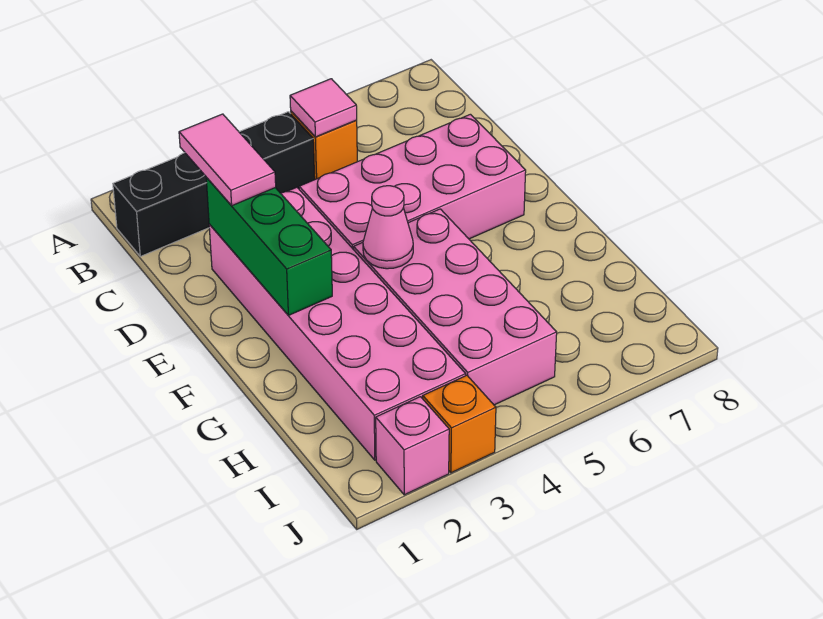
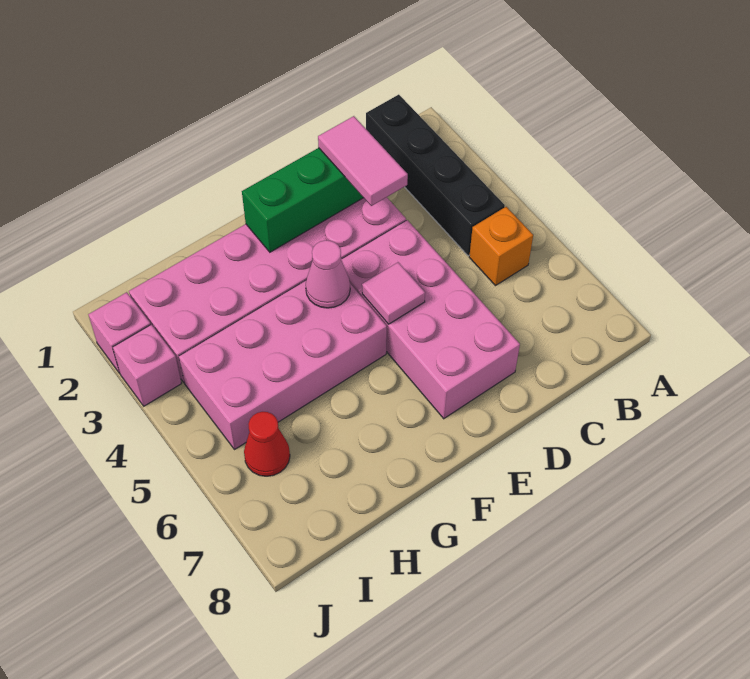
pink 1x1 tile [290,79,357,137] -> pink 1x1 tile moved to [362,262,425,324]
pink 1x2 tile [179,114,276,206] -> pink 1x2 tile turned to [318,116,408,206]
none -> red 1x1 cone [244,412,290,476]
orange 1x1 brick [423,375,496,473] -> pink 1x1 brick [113,325,181,406]

